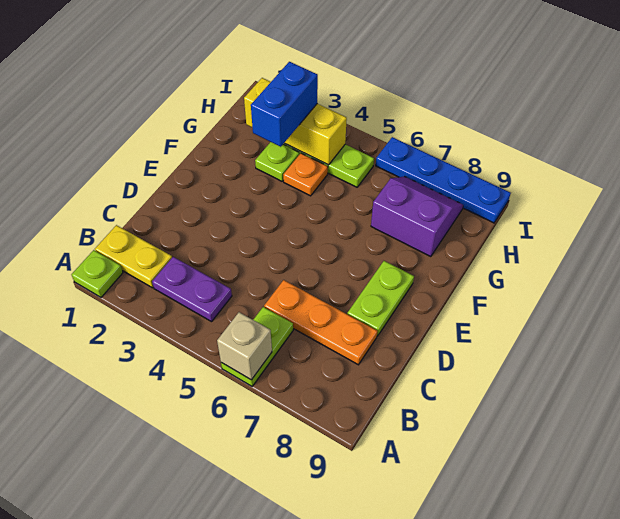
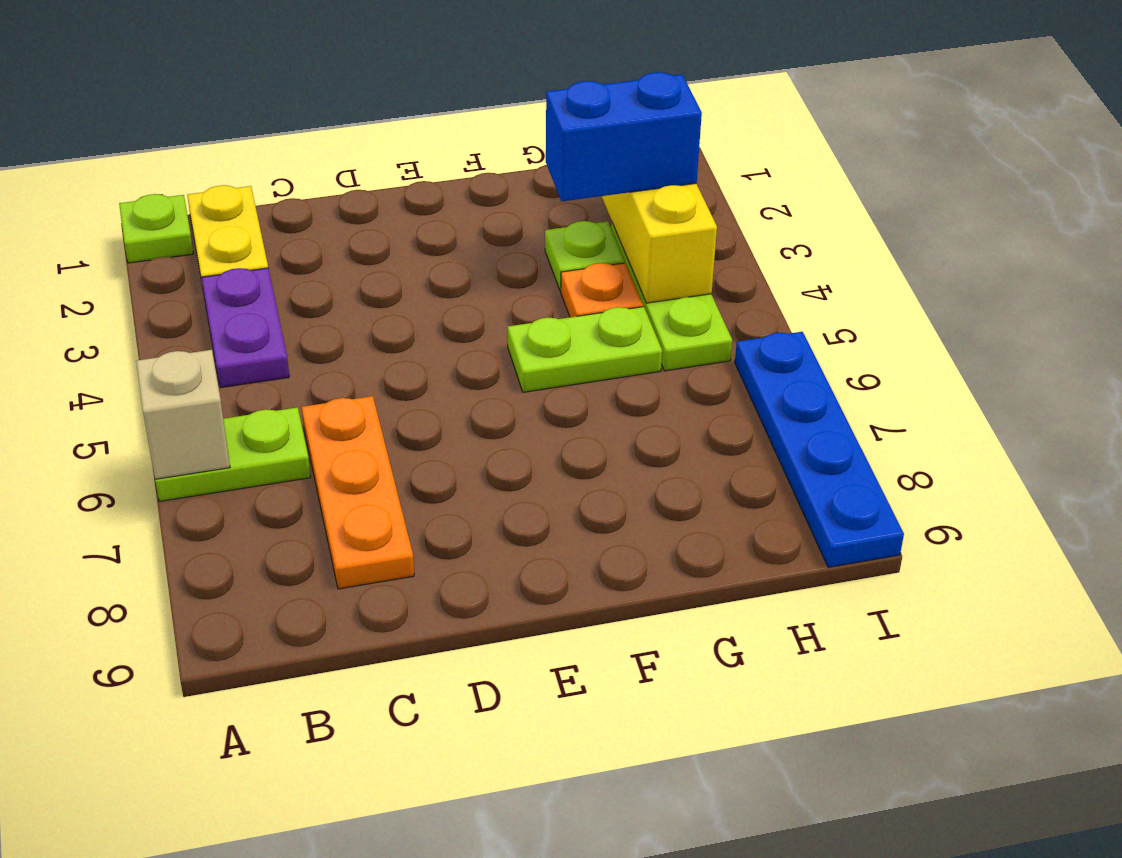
lime 1x2 plate [347,261,414,336] -> lime 1x2 plate moved to [508,307,662,392]
purple 2x2 slope [371,177,463,257] -> none

